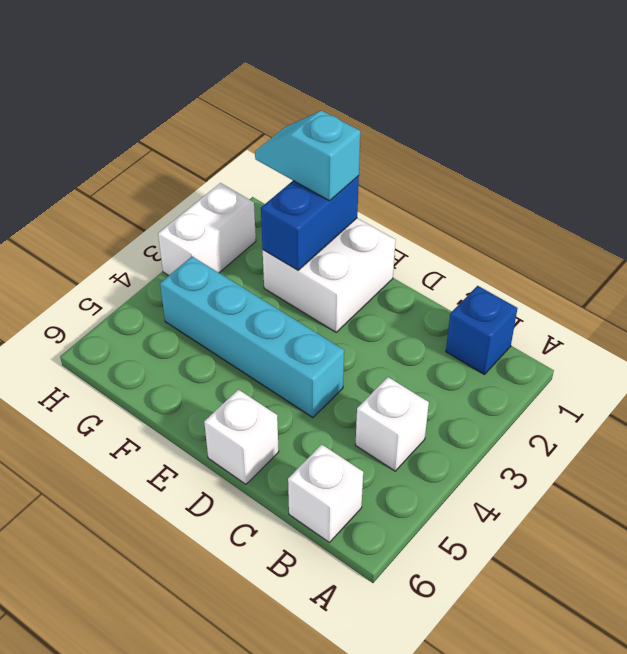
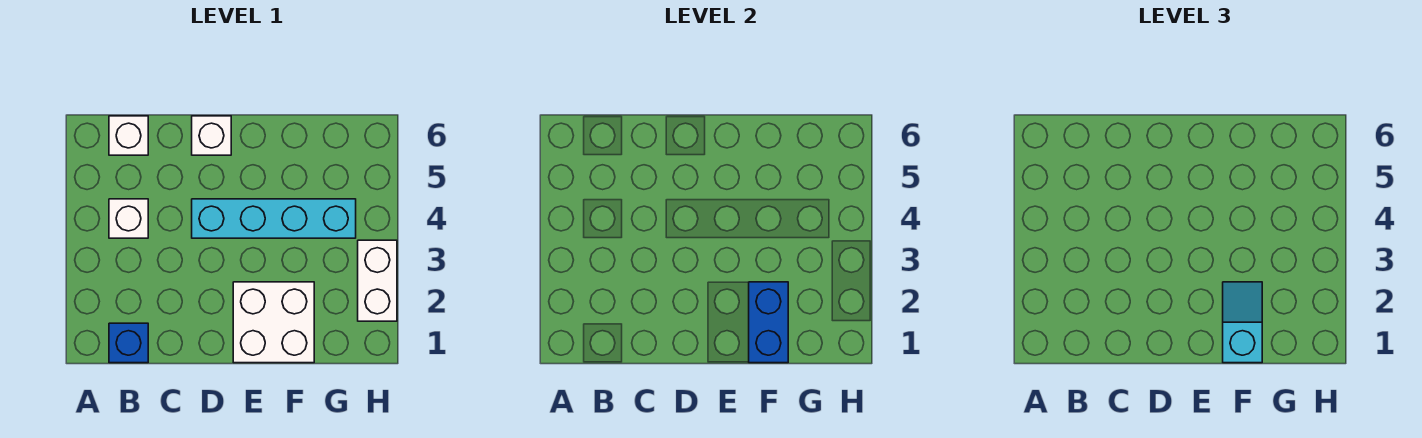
cyan 1x2 slope [255,110,360,201] -> cyan 1x2 slope turned to [1223,282,1262,363]

